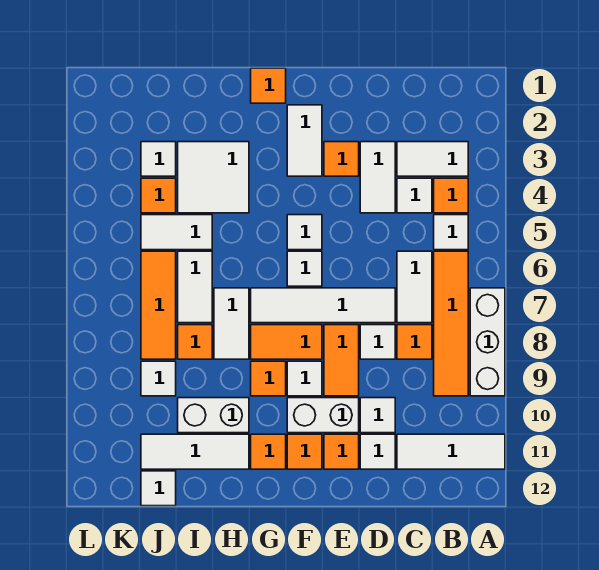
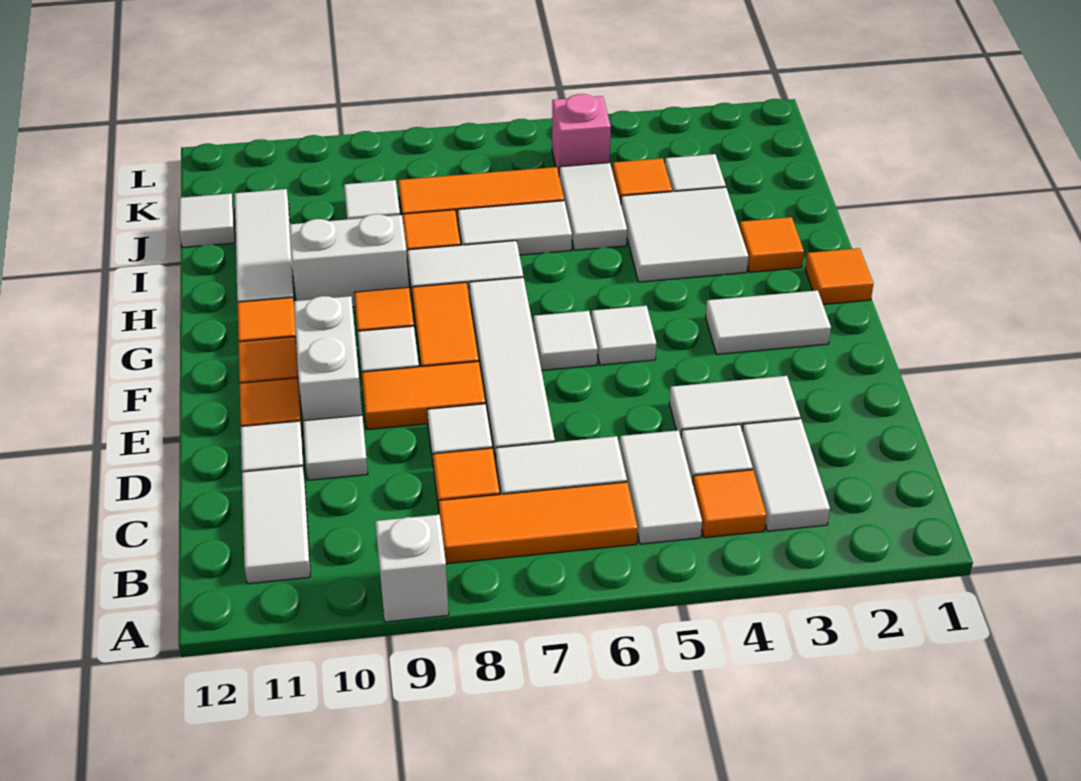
white 1x3 brick [470,288,505,396] -> white 1x1 brick [375,515,449,622]
white 1x3 tile [397,434,505,469] -> white 1x2 tile [242,466,310,584]
white 1x1 tile [434,215,468,250] -> white 1x2 tile [620,430,702,544]
orange 1x4 tile [434,251,468,396] -> orange 1x3 tile [439,482,638,564]
orange 1x1 tile [324,142,359,176] -> orange 1x1 tile moved to [739,217,804,272]
white 1x2 brick [178,398,249,433] -> white 1x2 brick turned to [289,214,409,307]
none -> pink 1x1 brick [552,94,611,174]

